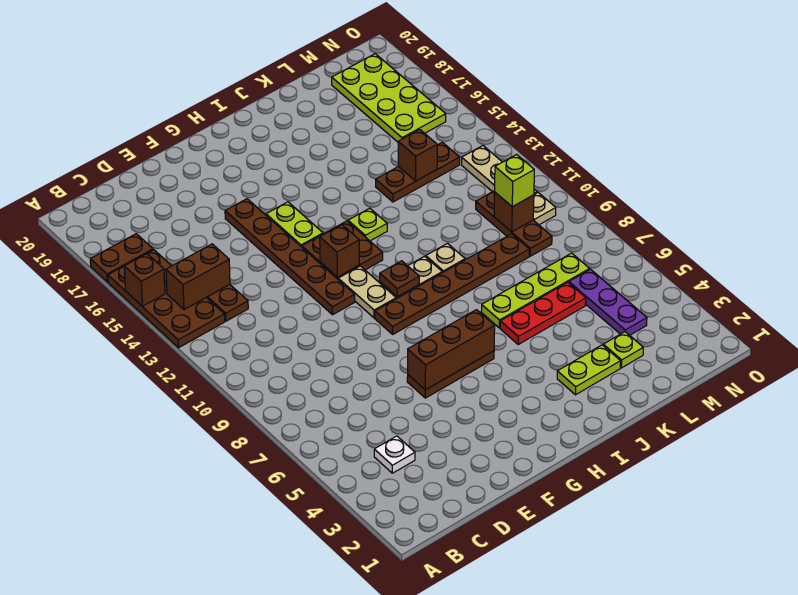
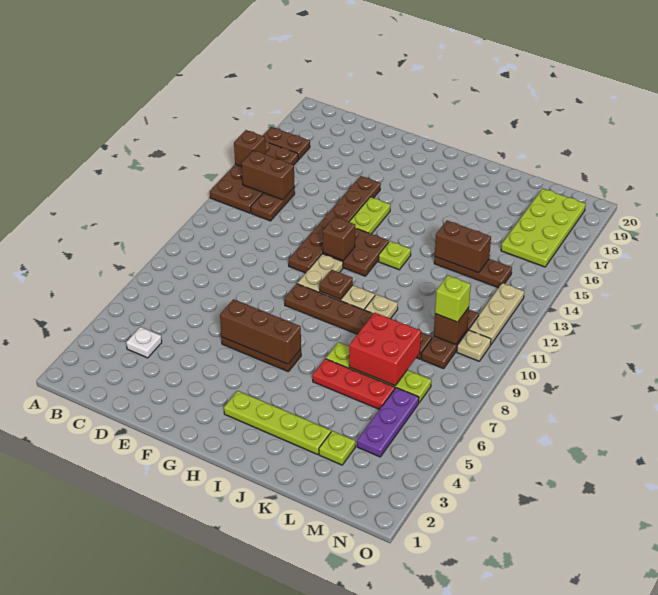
lime 1x2 plate [557,345,621,395] -> lime 1x4 plate [224,391,331,455]
none -> red 2x2 brick [349,313,421,386]
brown 1x1 brick [398,130,437,181] -> brown 1x2 brick [435,221,491,273]

